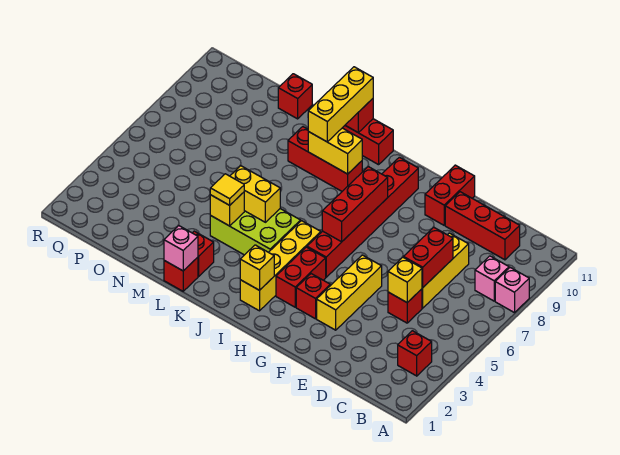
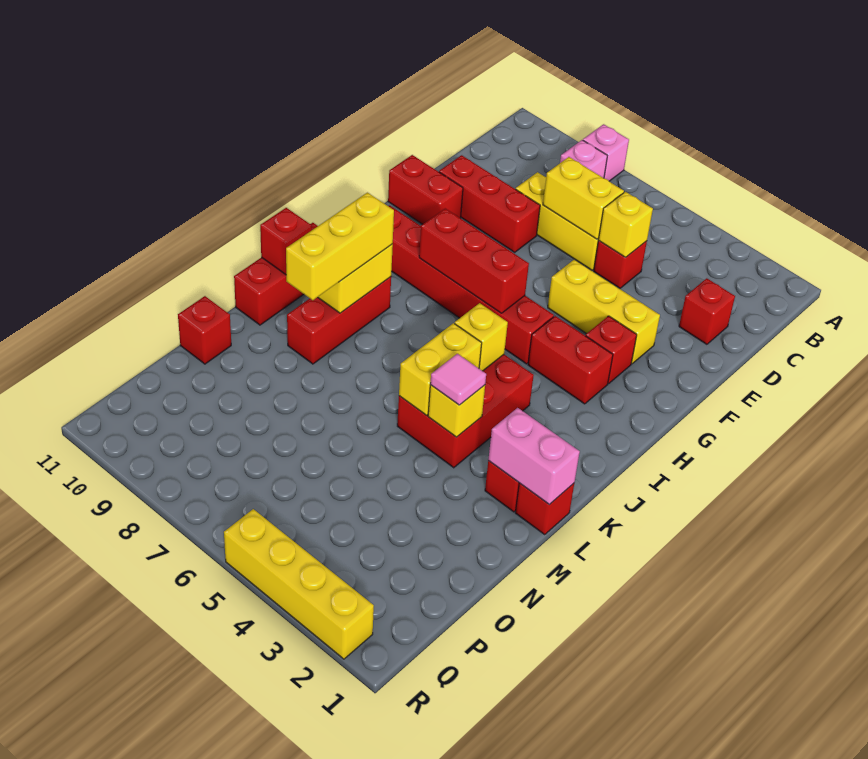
red 1x1 brick [398,331,432,376] -> red 1x1 brick moved to [679,278,735,344]
red 1x3 brick [445,192,520,260] -> red 1x3 brick turned to [439,155,540,252]
red 1x2 brick [404,227,453,288] -> yellow 1x2 brick [543,157,624,239]
yellow 1x4 brick [240,221,321,311] -> yellow 1x4 brick moved to [224,509,374,659]
yellow 1x1 brick [240,245,274,290] -> yellow 1x1 brick moved to [455,303,508,371]
lime 2x3 brick [210,209,301,255] -> red 2x3 brick [397,355,534,468]
yellow 1x3 brick [308,67,373,142] -> yellow 1x3 brick turned to [286,193,394,300]
pink 1x1 brick [164,226,198,271] -> pink 1x2 brick [488,408,580,505]
yellow 1x1 tile [210,174,244,205] -> pink 1x1 tile [430,354,486,405]

